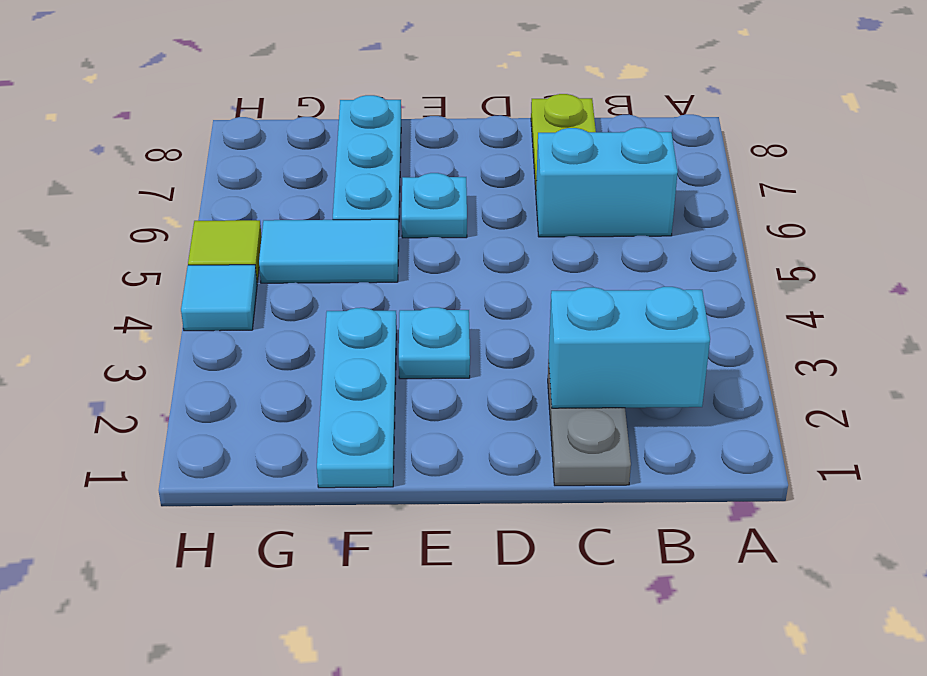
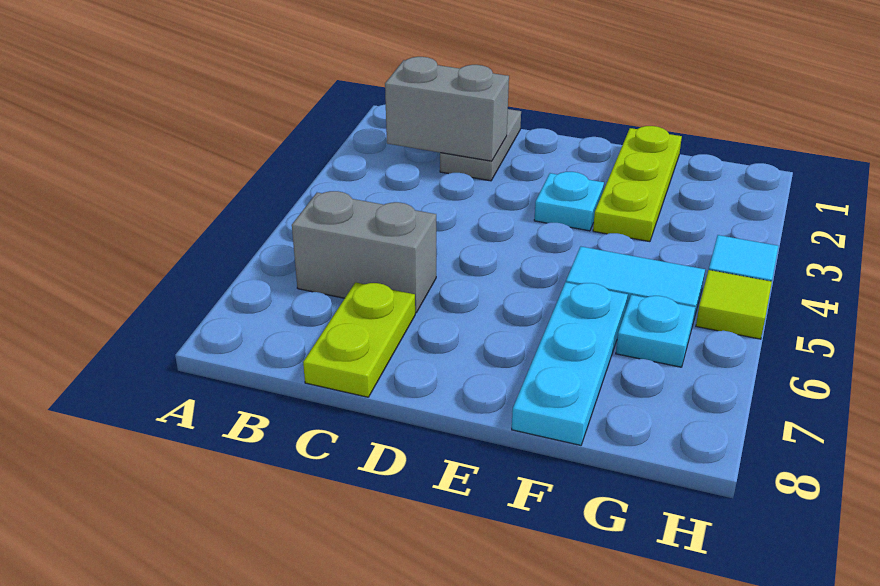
cyan 1x2 brick [548,287,710,408] -> grey 1x2 brick [385,57,509,161]
cyan 1x2 brick [536,127,678,237] -> grey 1x2 brick [292,191,436,313]
cyan 1x1 plate [402,173,467,238] -> cyan 1x1 plate moved to [616,295,695,367]
cyan 1x3 plate [317,308,397,488] -> lime 1x3 plate [593,126,682,242]

